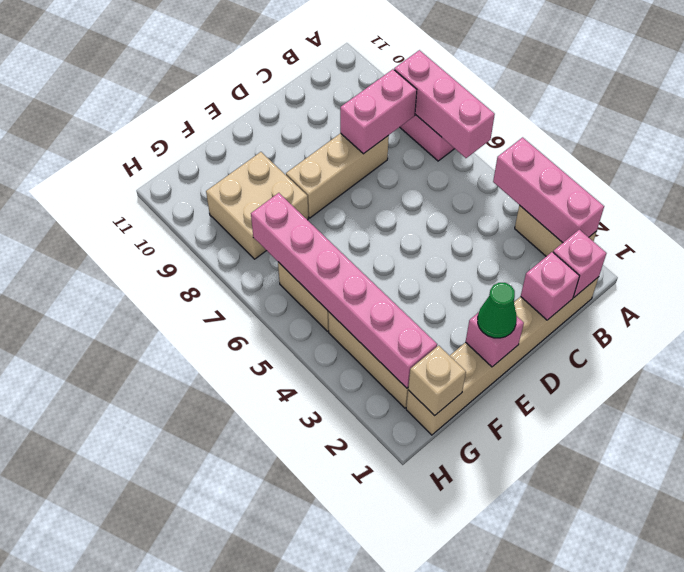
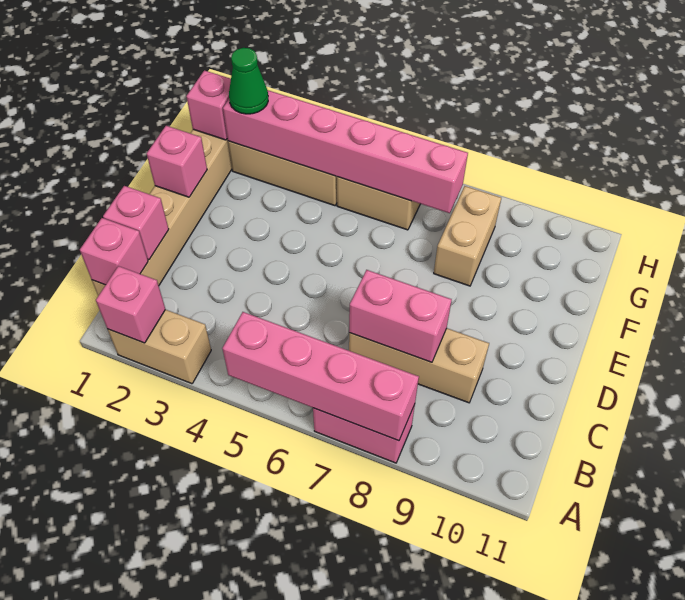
pink 1x3 brick [493,137,604,243] -> pink 1x1 brick [96,266,166,343]
pink 1x3 brick [394,50,495,158] -> pink 1x4 brick [222,312,419,441]
pink 1x2 brick [340,69,417,154] -> pink 1x2 brick turned to [349,270,452,362]
tan 1x3 brick [286,133,389,218] -> tan 1x3 brick turned to [349,328,489,403]
green 1x1 cone [478,283,517,338] -> green 1x1 cone moved to [229,48,268,114]
tan 2x2 brick [206,152,308,259] -> tan 1x2 brick [434,186,501,286]
tan 1x1 brick [408,345,466,416] -> pink 1x1 brick [186,70,231,140]

